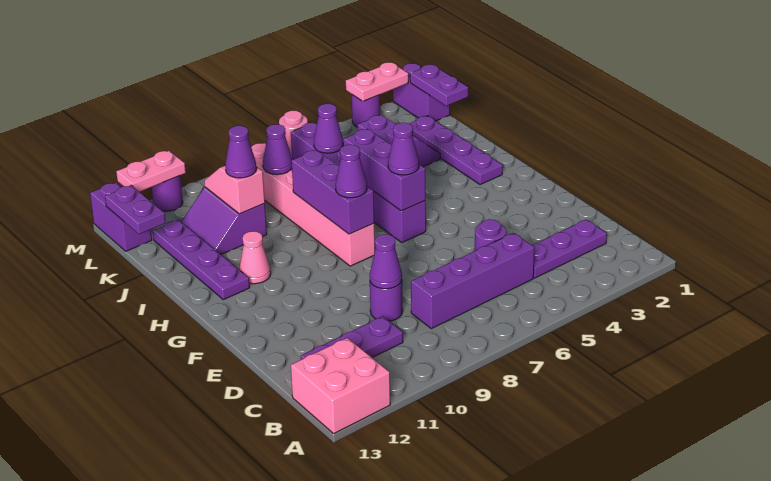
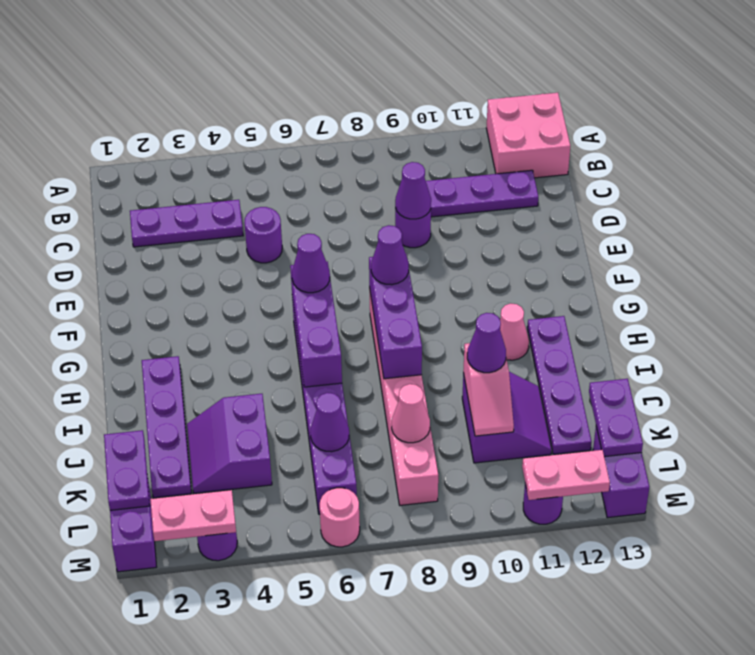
purple 1x4 brick [411,233,534,329] -> none
purple 1x1 cone [263,124,292,174] -> pink 1x1 cone [392,384,430,443]

